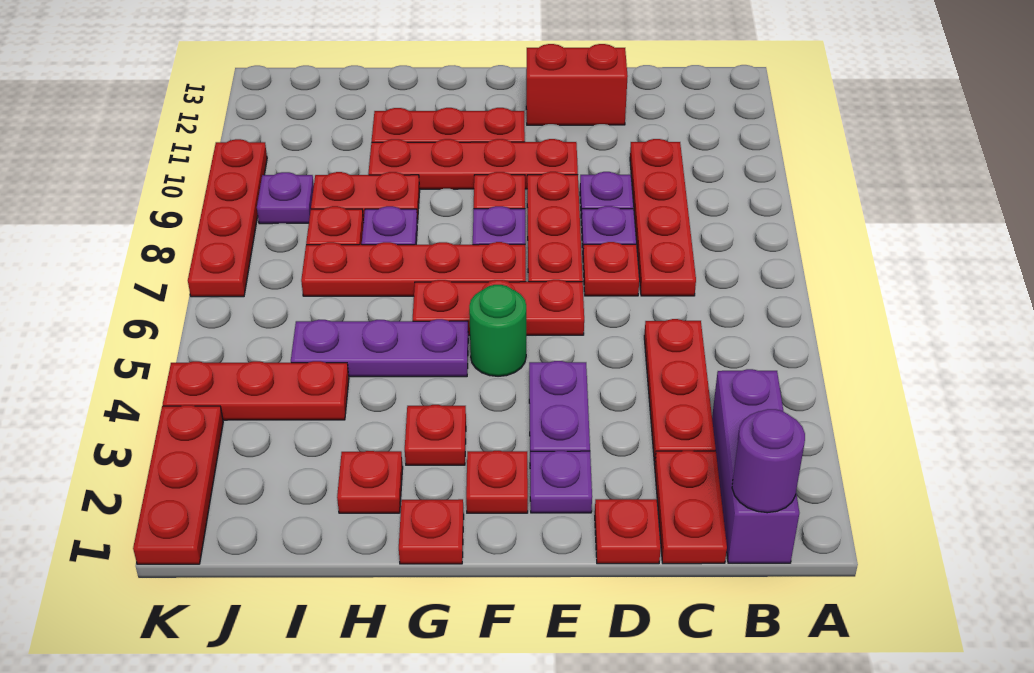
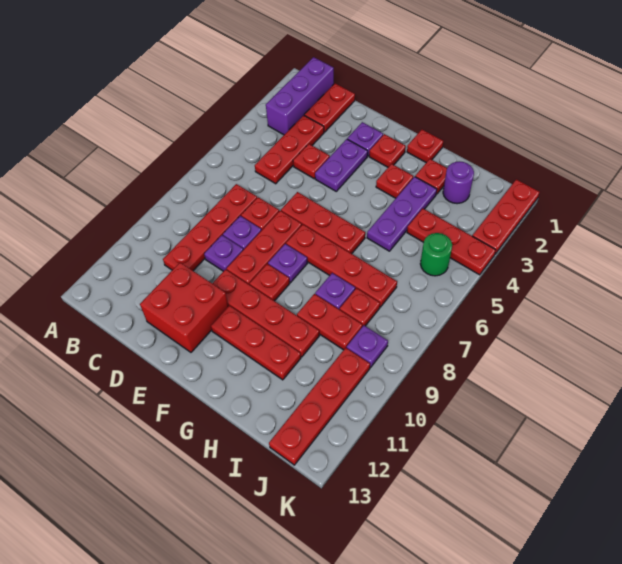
purple 1x1 round brick [732,409,805,513] -> purple 1x1 round brick moved to [443,161,474,204]
red 1x1 plate [595,499,661,564] -> red 1x1 plate moved to [293,144,330,179]
red 1x2 brick [526,44,628,125] -> red 2x2 brick [140,263,228,352]
green 1x1 round brick [469,285,526,376] -> green 1x1 round brick moved to [420,233,452,276]
purple 1x3 plate [291,319,468,377] -> purple 1x3 plate turned to [367,177,437,251]
red 1x4 plate [188,139,267,297] -> red 1x4 plate moved to [269,348,370,465]

